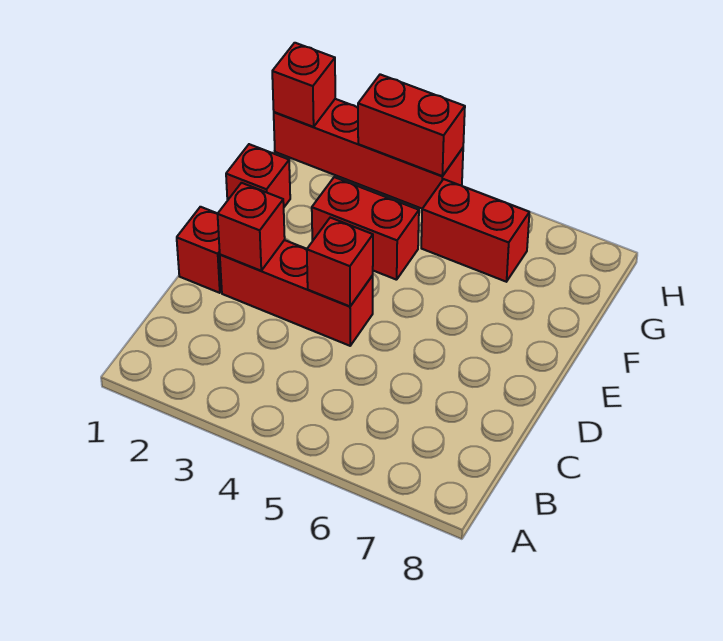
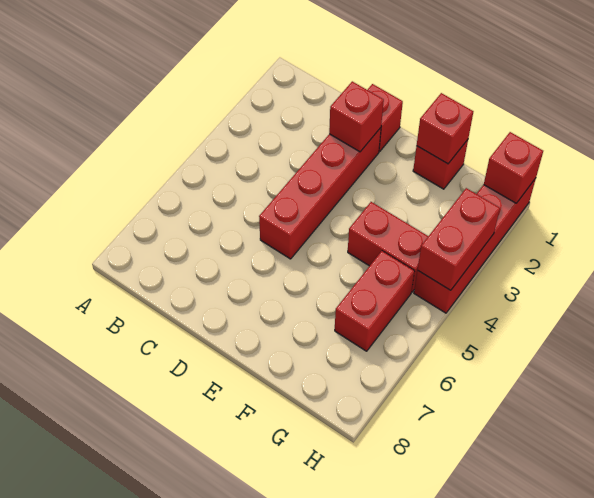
red 1x3 brick [220,240,373,346] -> red 1x4 brick [259,128,381,259]
red 1x1 brick [307,218,373,307] -> red 1x1 brick moved to [417,93,473,164]
red 1x2 brick [312,177,419,280] -> red 1x2 brick turned to [348,202,428,292]

